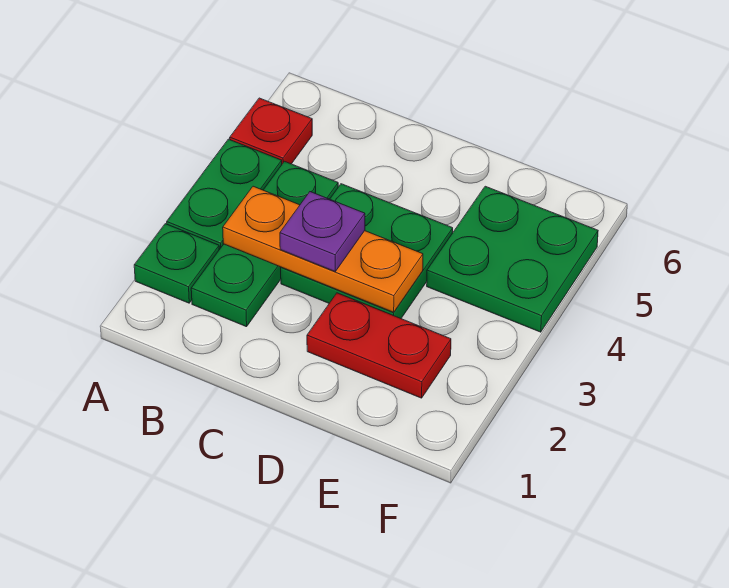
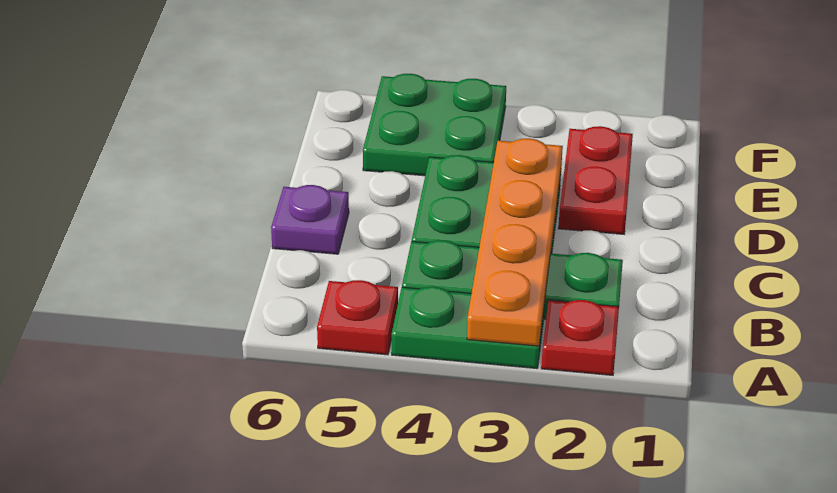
green 1x1 plate [134,224,219,303] -> red 1x1 plate [541,300,619,375]
orange 1x3 plate [223,186,423,312] -> orange 1x4 plate [467,138,563,346]
purple 1x1 plate [280,192,365,271] -> purple 1x1 plate moved to [271,185,349,254]

